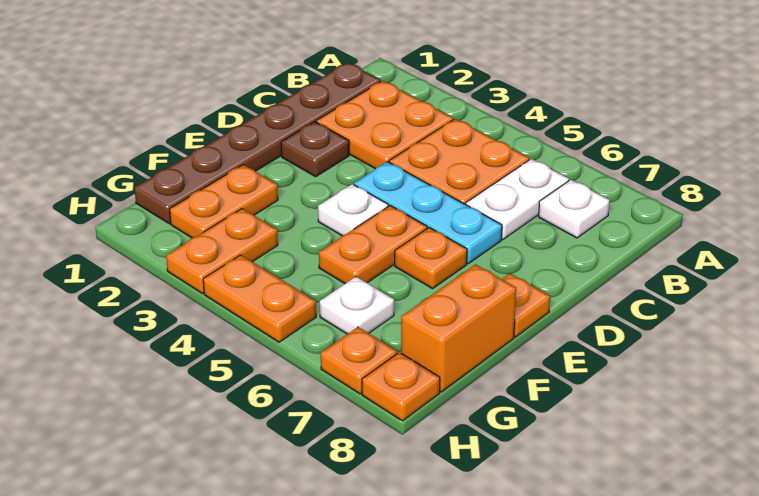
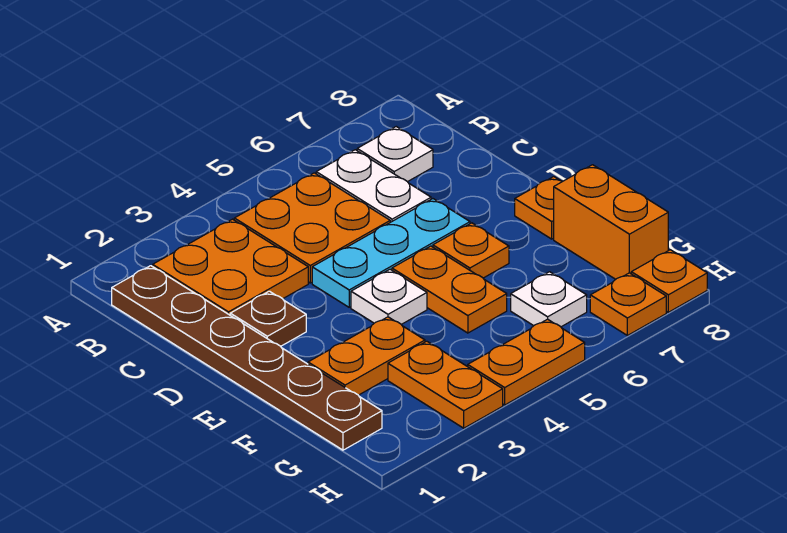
orange 1x2 plate [170,165,278,238] -> orange 1x2 plate turned to [308,317,425,395]

